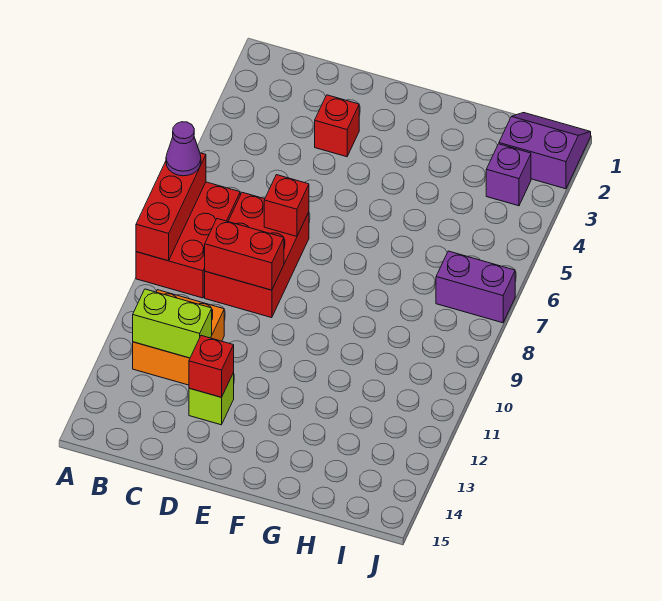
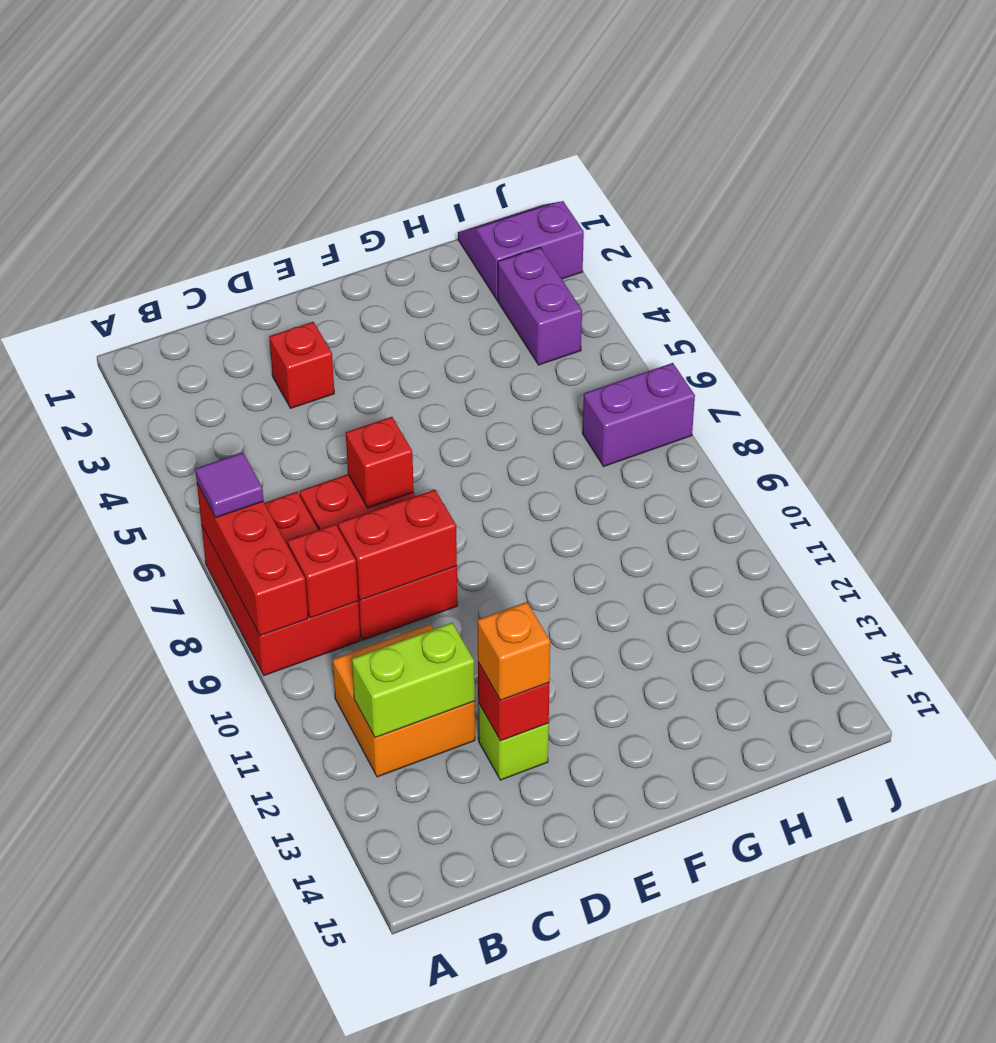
purple 1x1 cone [166,122,201,176] -> purple 1x1 tile [195,453,264,518]
none -> red 1x1 brick [288,524,358,618]
none -> orange 1x1 brick [478,602,550,700]
purple 1x1 brick [486,144,531,206] -> purple 1x2 brick [498,247,582,365]

